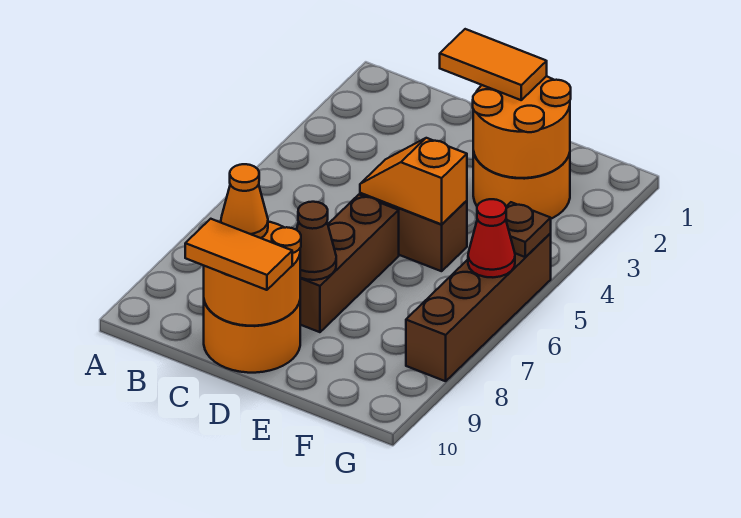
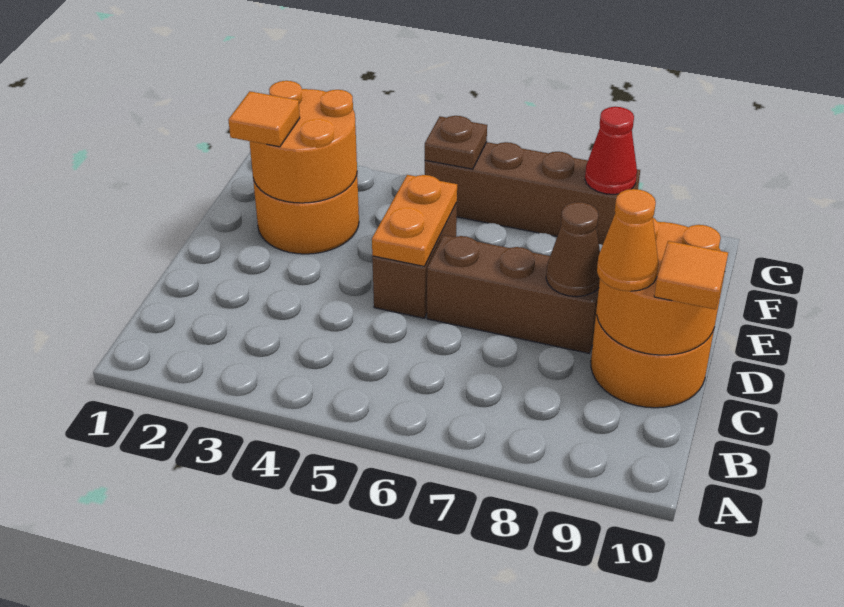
orange 1x2 tile [185,219,292,290] -> orange 1x1 tile [654,241,728,309]
orange 1x2 tile [440,29,547,100] -> orange 1x1 tile [228,91,300,147]
orange 1x2 slope [360,138,467,224] -> orange 1x2 plate [372,175,457,266]
red 1x1 cone [468,199,515,277] -> red 1x1 cone moved to [585,107,637,194]

